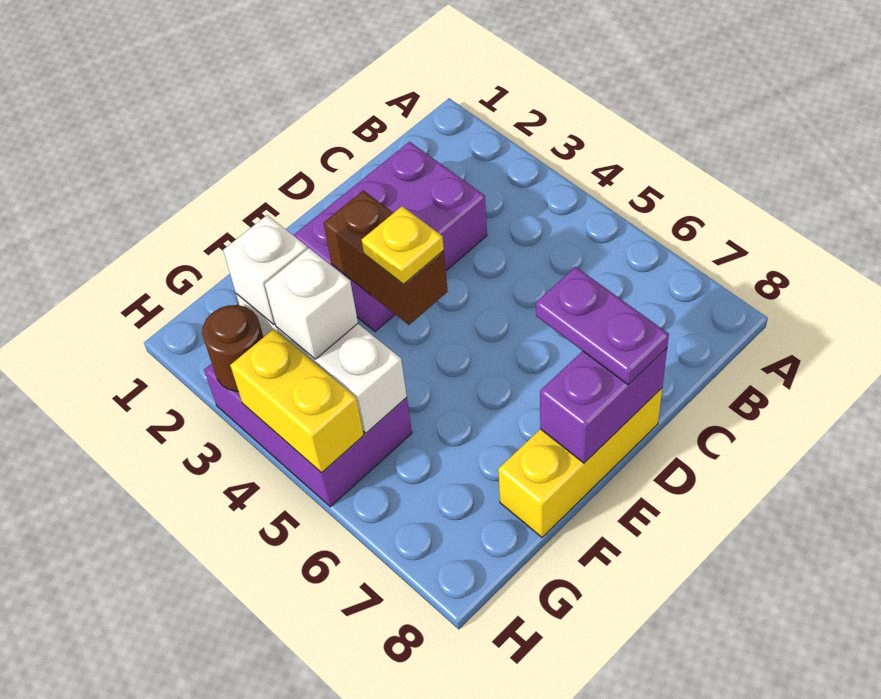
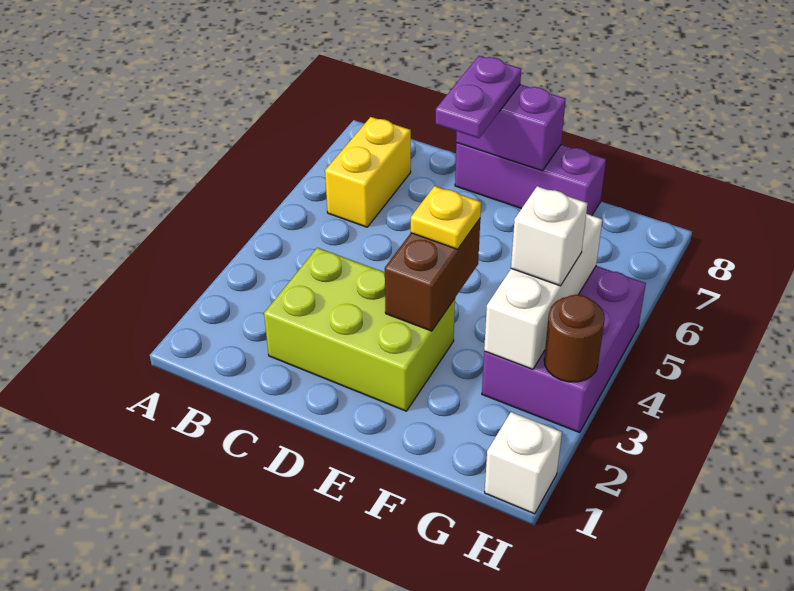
purple 2x3 brick [294,142,487,332] -> lime 2x3 brick [264,248,455,411]
yellow 1x3 brick [498,388,662,537] -> purple 1x3 brick [455,143,606,215]
white 1x1 brick [223,215,307,325] -> white 1x1 brick moved to [485,412,562,514]
yellow 1x2 brick [230,329,364,473] -> yellow 1x2 brick moved to [325,117,411,227]

